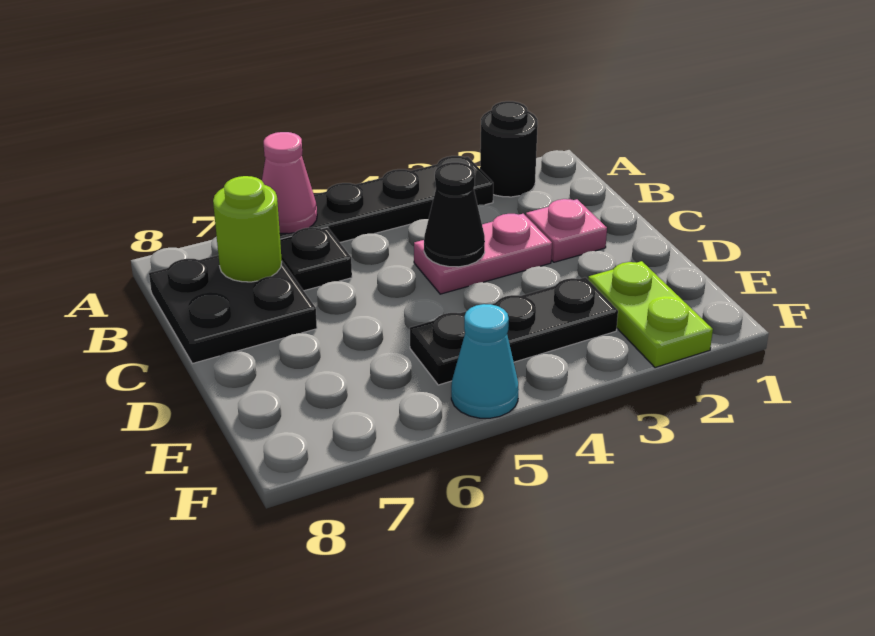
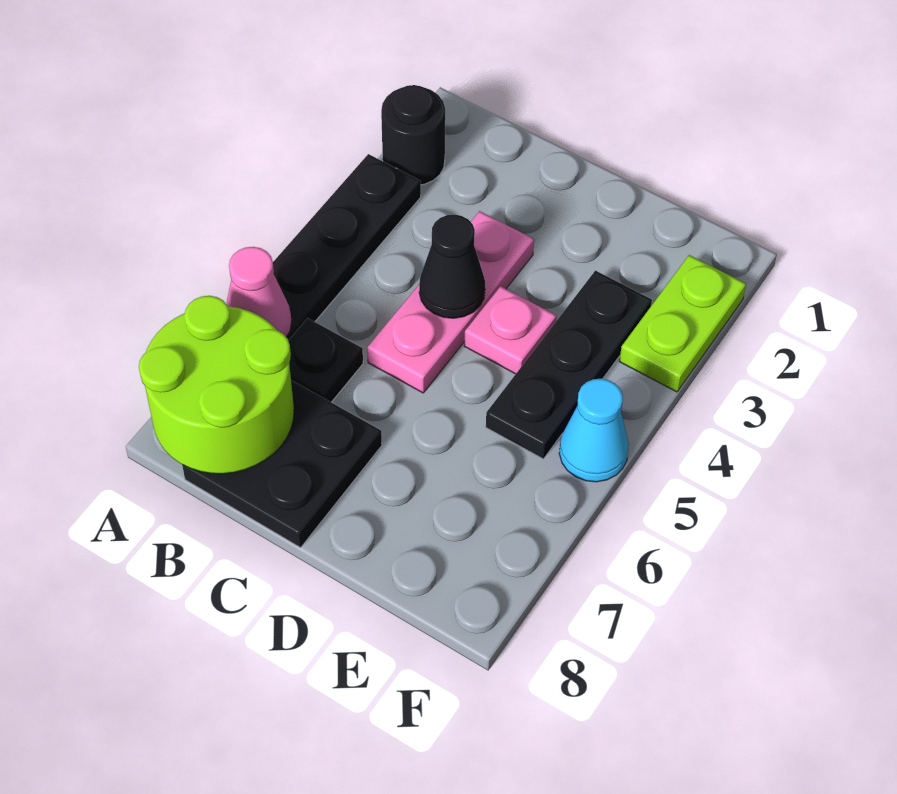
lime 1x1 round brick [213,176,282,282] -> lime 2x2 round brick [139,296,294,474]
pink 1x1 plate [526,199,607,262] -> pink 1x1 plate moved to [464,286,557,374]
pink 1x2 plate [414,214,552,294] -> pink 1x3 plate [367,211,534,393]
lime 1x2 plate [588,261,713,368] -> lime 1x2 plate turned to [619,255,746,392]

